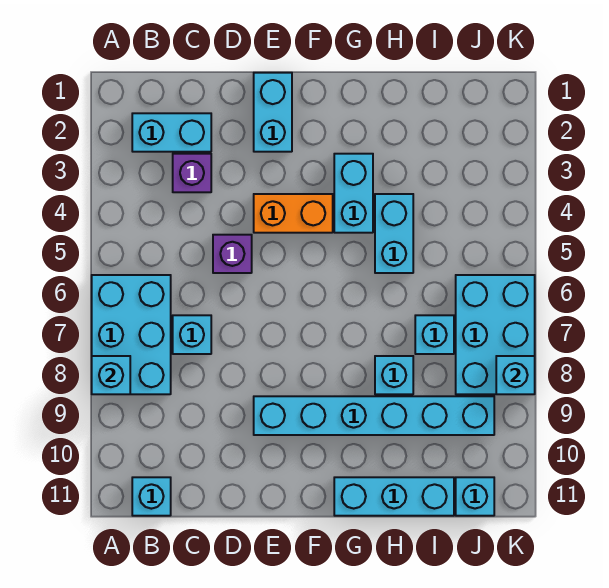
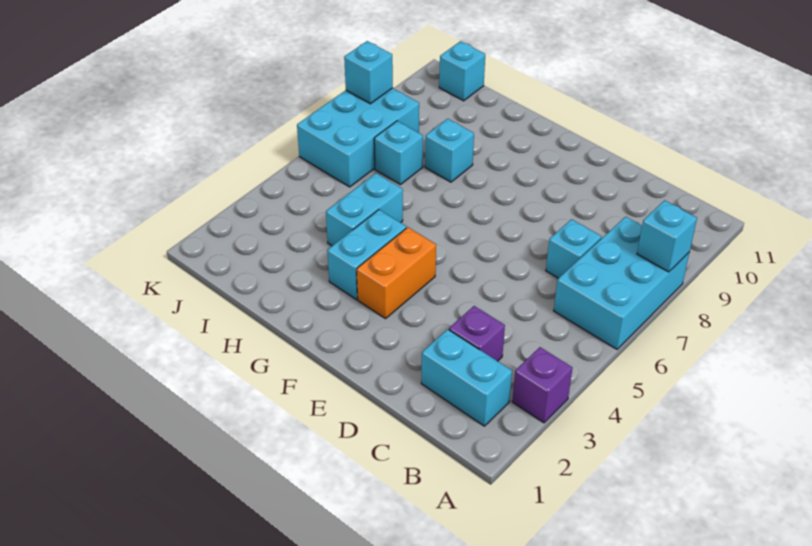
cyan 1x1 brick [132,477,171,516] -> none
purple 1x1 brick [213,235,252,273] -> purple 1x1 brick moved to [512,347,573,423]
cyan 1x2 brick [254,73,292,152] -> none
orange 1x2 brick [254,194,333,233] -> orange 1x2 brick turned to [357,227,436,319]
cyan 1x6 brick [254,396,494,435] -> none
cyan 1x3 brick [334,477,454,516] -> none

